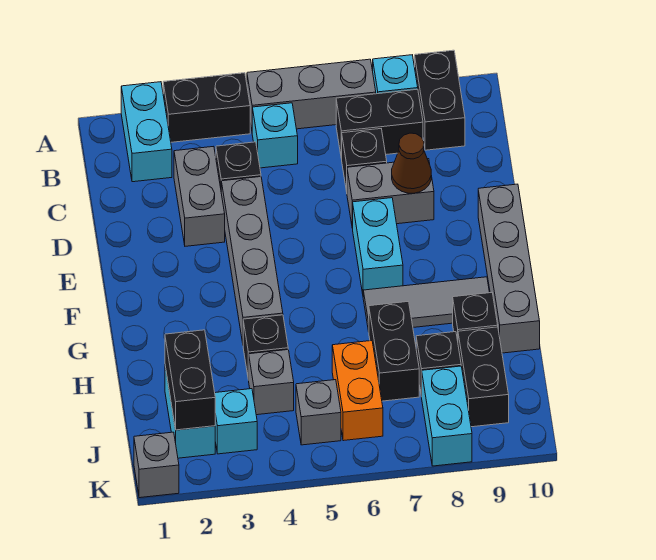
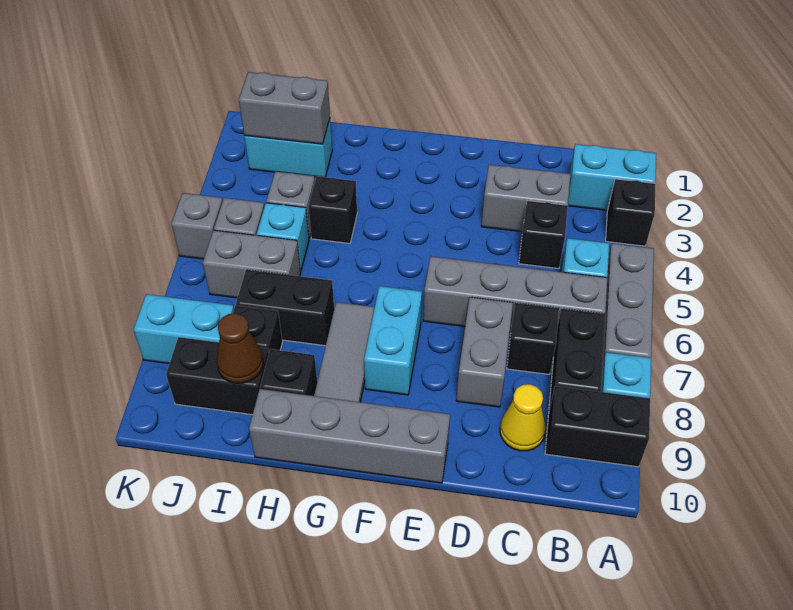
black 1x2 brick [163,73,250,142] -> black 1x1 brick [606,179,655,246]
none -> yellow 1x1 cone [500,384,546,451]
grey 1x4 brick [221,177,283,343] -> grey 1x4 brick moved to [423,257,607,332]
brown 1x1 cone [392,133,431,193] -> brown 1x1 cone moved to [217,313,263,383]
cyan 1x2 brick [353,198,403,294] -> cyan 1x2 brick turned to [364,286,422,395]
black 1x2 brick [165,330,215,430] -> grey 1x2 brick [239,72,330,144]
orange 1x2 brick [332,341,383,441] -> grey 1x2 brick [203,230,301,298]
cyan 1x1 brick [215,389,257,454] -> cyan 1x1 brick moved to [257,203,309,271]
grey 1x1 brick [134,432,179,498] -> grey 1x1 brick moved to [171,193,223,259]

